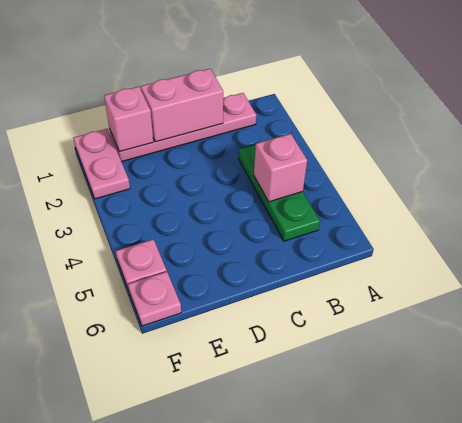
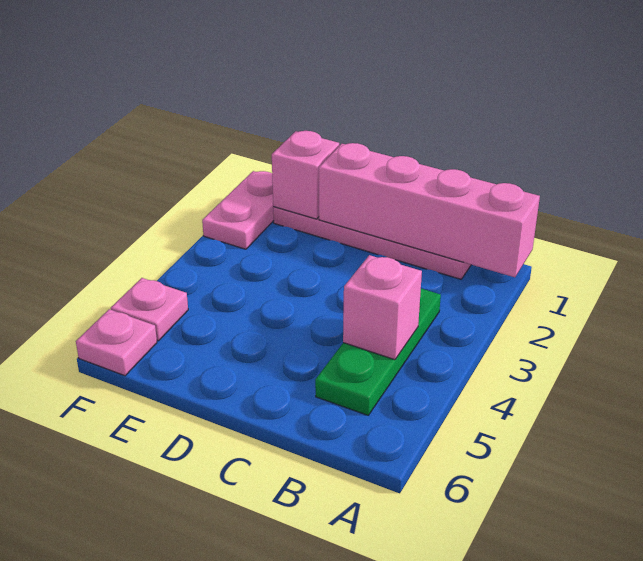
pink 1x2 brick [141,69,223,142] -> pink 1x4 brick [319,143,540,277]

